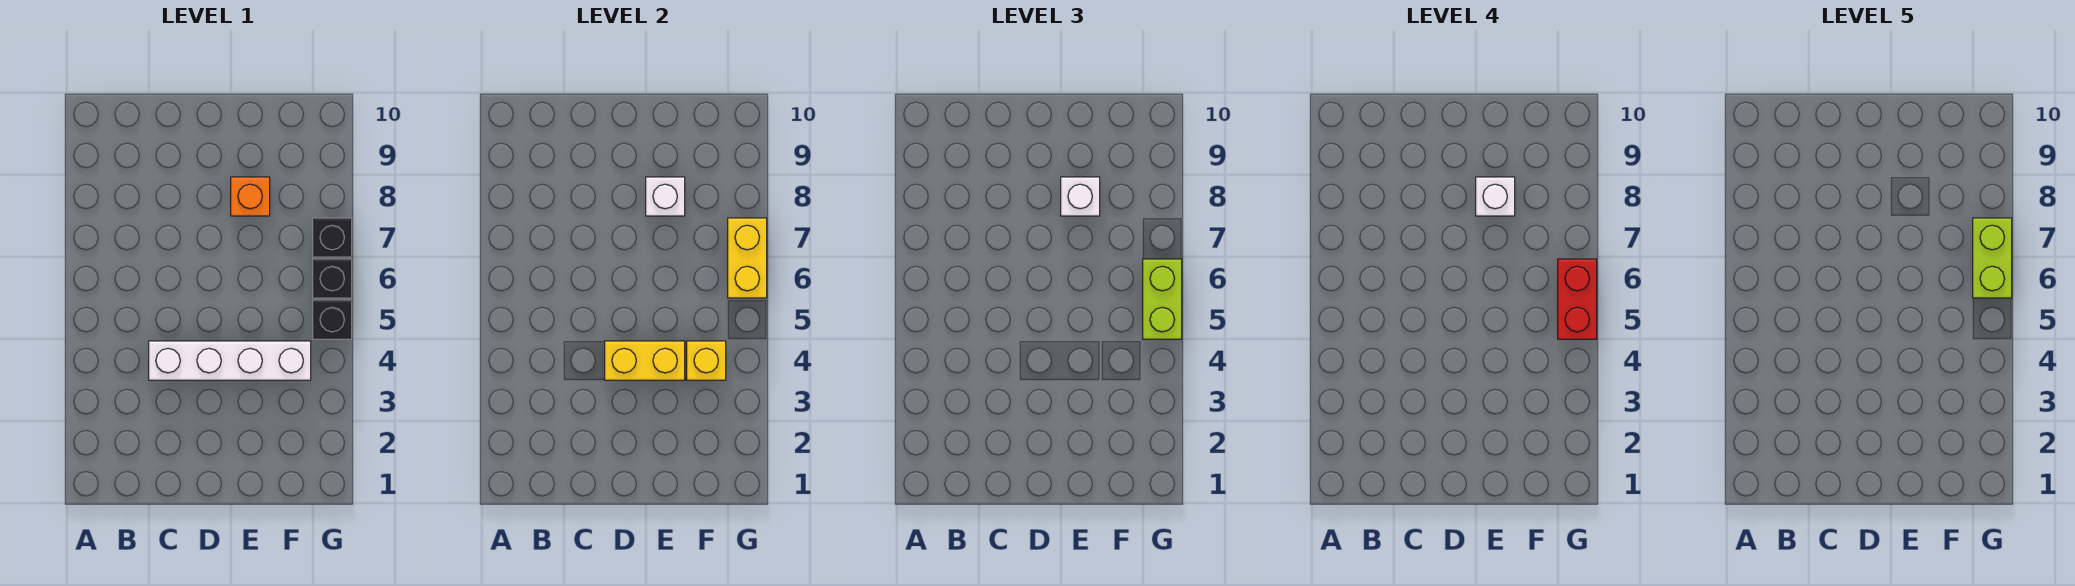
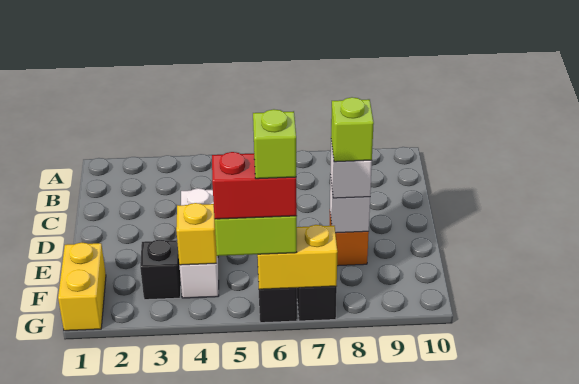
white 1x4 brick [149,341,311,380] -> white 1x3 brick [179,188,219,298]
yellow 1x2 brick [605,341,685,380] -> yellow 1x2 brick moved to [58,242,106,331]
white 1x1 brick [1476,177,1515,216] -> lime 1x1 brick [331,97,374,162]
black 1x1 brick [313,300,352,339] -> black 1x1 brick moved to [140,240,181,300]
lime 1x2 brick [1973,218,2012,298] -> lime 1x1 brick [253,109,296,179]

